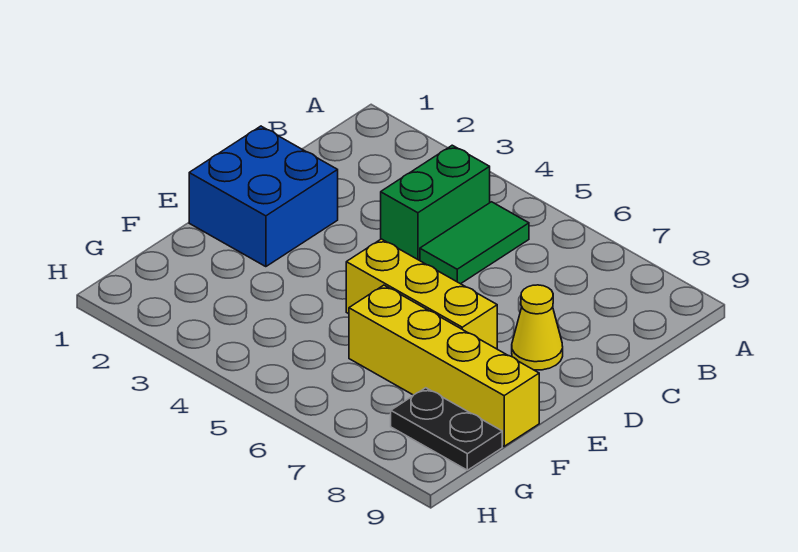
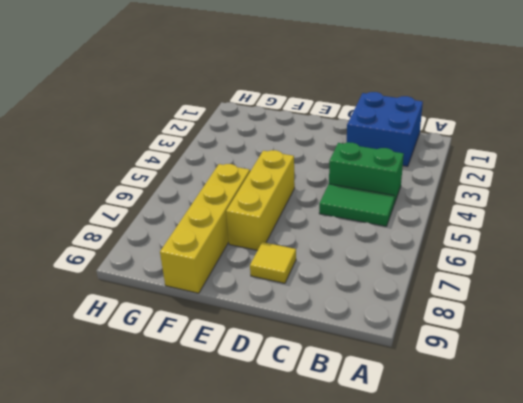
blue 2x2 brick [189,126,338,267] -> blue 2x2 brick moved to [347,92,423,166]
yellow 1x1 cone [512,285,563,370] -> yellow 1x1 tile [250,242,296,283]
black 1x2 plate [391,388,502,470] -> none

